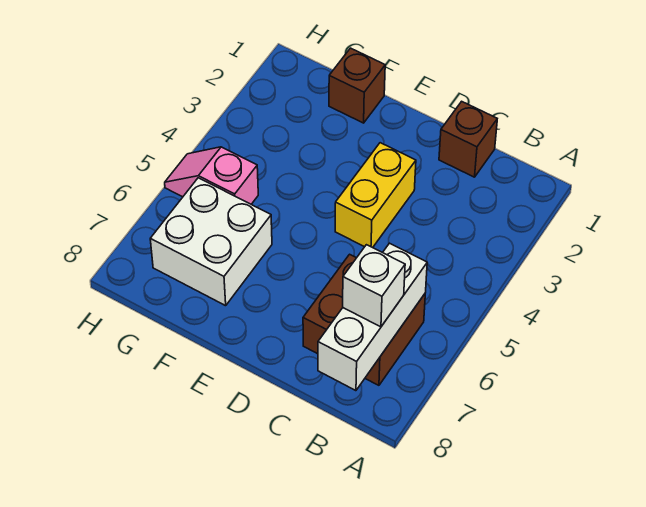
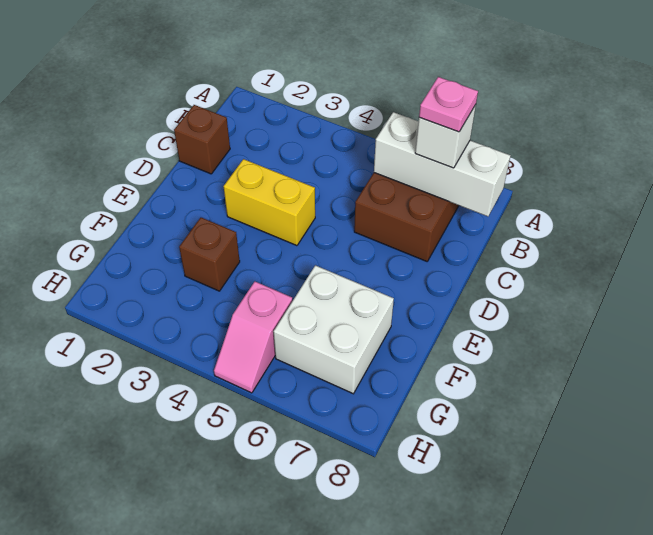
none -> pink 1x1 plate [419,77,478,132]
brown 1x1 brick [329,48,385,123] -> brown 1x1 brick moved to [179,218,240,291]

